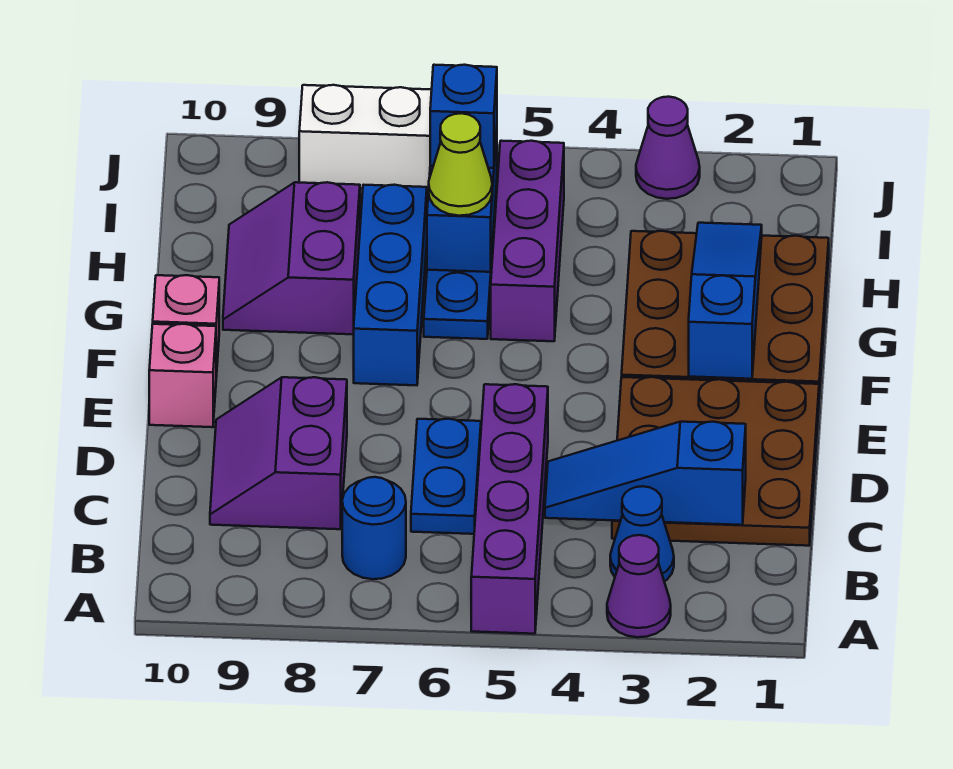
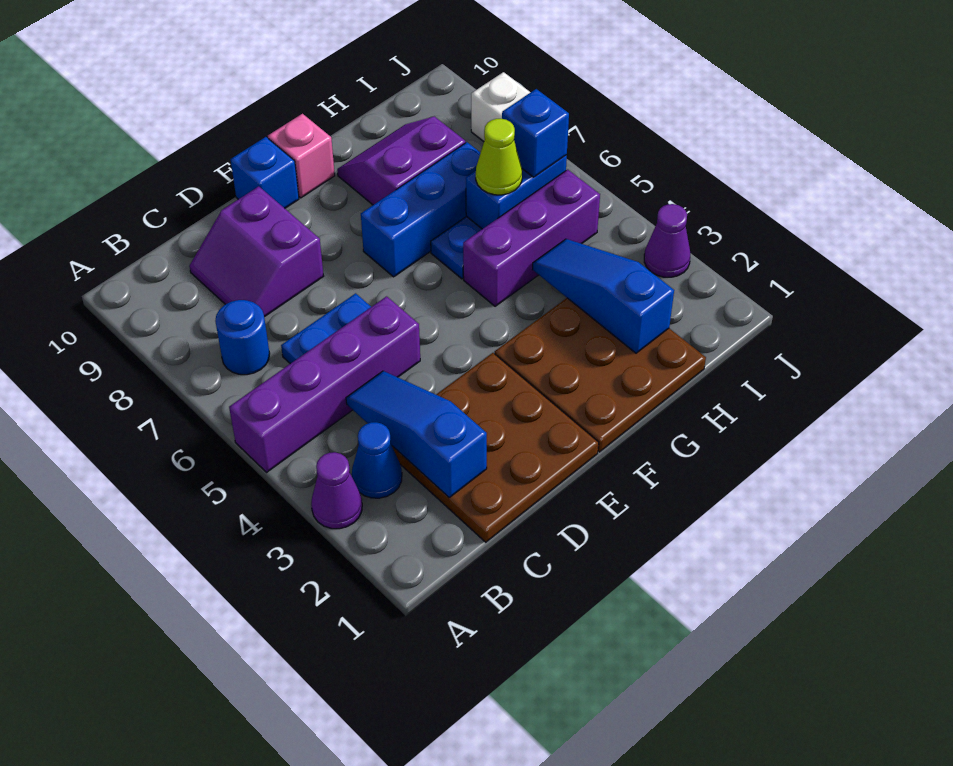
purple 2x2 slope [210,377,347,529] -> purple 2x2 slope turned to [189,186,323,317]
pink 1x1 brick [149,324,216,427] -> blue 1x1 brick [230,137,299,208]
blue 1x3 slope [689,223,762,379] -> blue 1x3 slope turned to [532,239,674,353]

